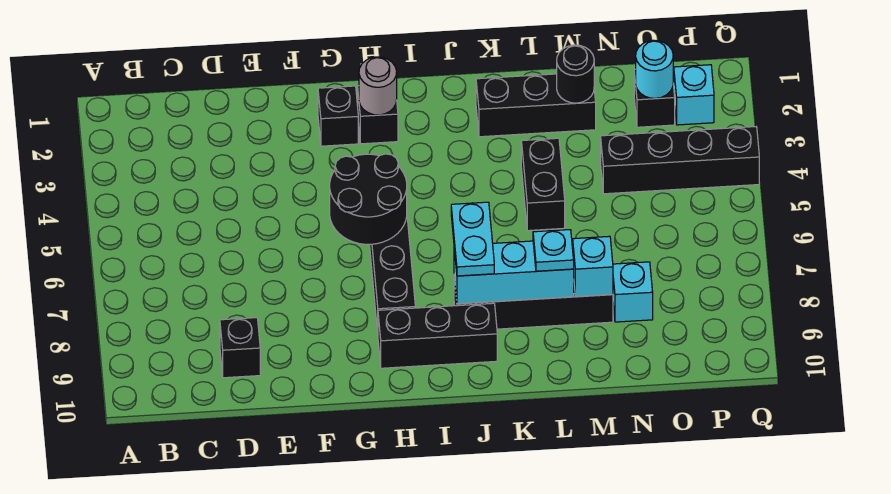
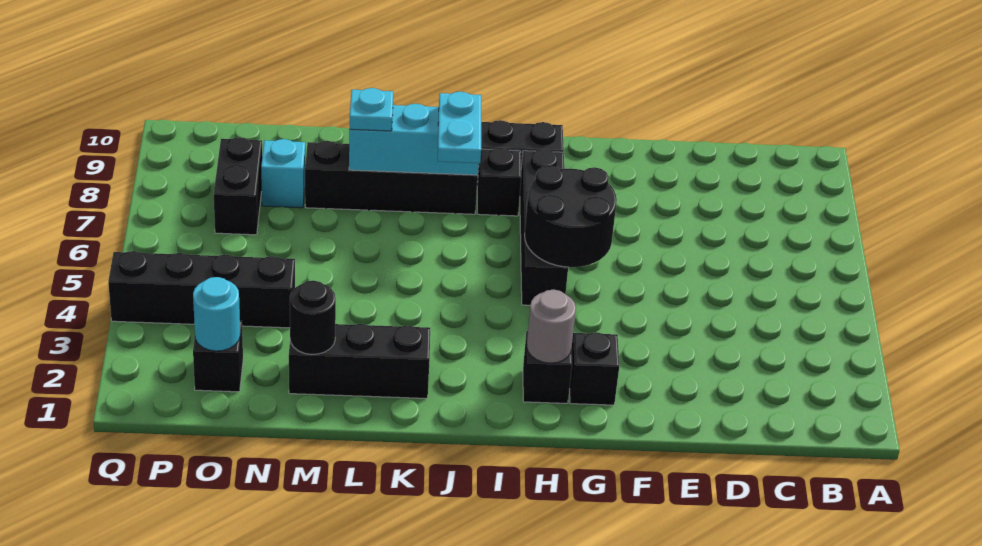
black 1x1 brick [220,318,260,378] -> black 1x1 brick moved to [477,148,521,216]
black 1x2 brick [521,138,565,231] -> black 1x2 brick moved to [214,137,262,235]
cyan 1x1 brick [573,236,613,297] -> none
cyan 1x1 brick [674,65,714,125] -> none

